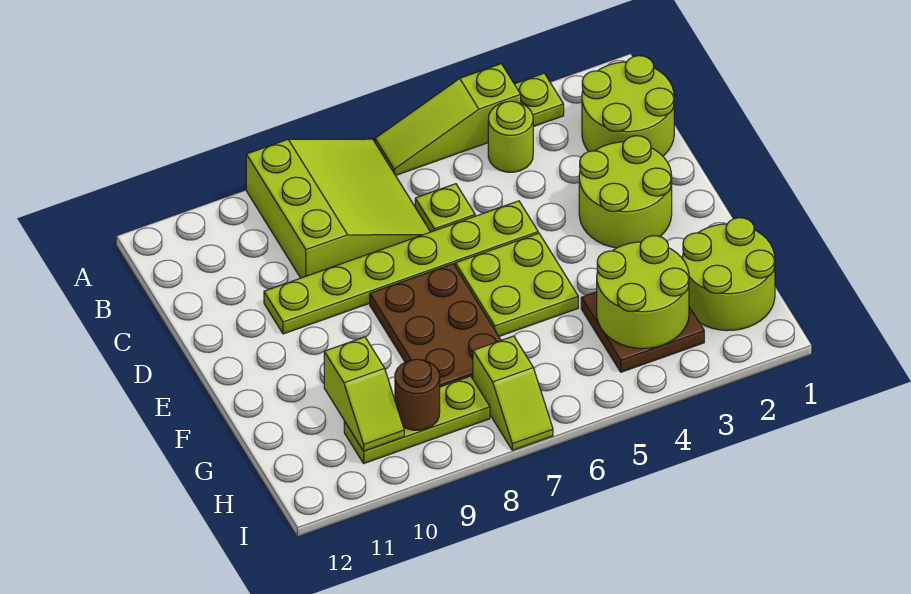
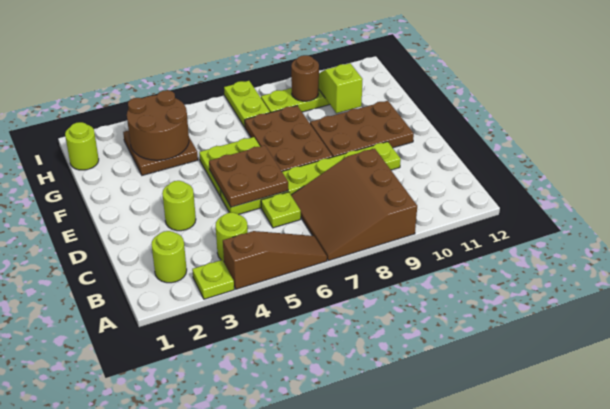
lime 1x3 slope [375,64,521,175] -> brown 1x3 slope [223,231,327,289]
lime 3x3 slope [246,139,430,278] -> brown 3x3 slope [291,149,417,261]
lime 2x2 round brick [582,56,674,156] -> lime 1x1 round brick [151,231,187,283]
lime 2x2 round brick [579,136,672,248] -> lime 1x1 round brick [162,181,196,231]
none -> brown 2x2 plate [209,145,288,207]
none -> brown 2x3 plate [310,101,414,157]
lime 2x2 round brick [682,218,775,331] -> lime 1x1 round brick [65,122,99,170]
lime 2x2 round brick [597,236,689,349] -> brown 2x2 round brick [127,90,189,160]
lime 1x2 slope [473,336,553,450] -> lime 1x2 plate [224,81,270,127]

